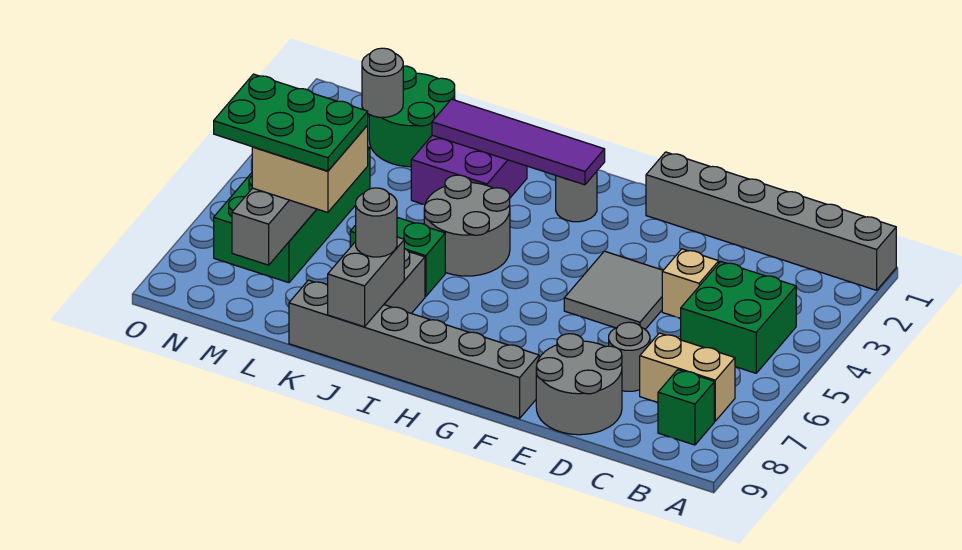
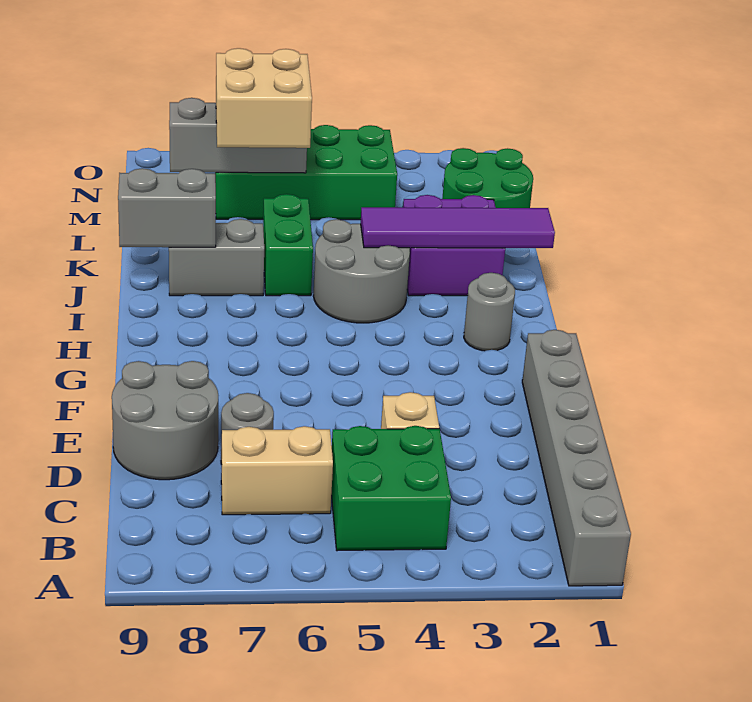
tan 1x2 brick [640,333,735,421] -> tan 1x2 brick turned to [221,426,333,515]
green 1x1 brick [658,370,714,445] -> none
grey 2x2 tile [564,251,663,329] -> none
grey 1x6 brick [289,280,539,419] -> none
purple 1x4 tile [432,99,605,185] -> purple 1x4 tile turned to [361,207,555,248]
grey 1x1 round brick [356,188,397,257] -> none
green 2x3 plate [214,74,368,171] -> none
grey 1x1 round brick [362,48,403,117] -> none

